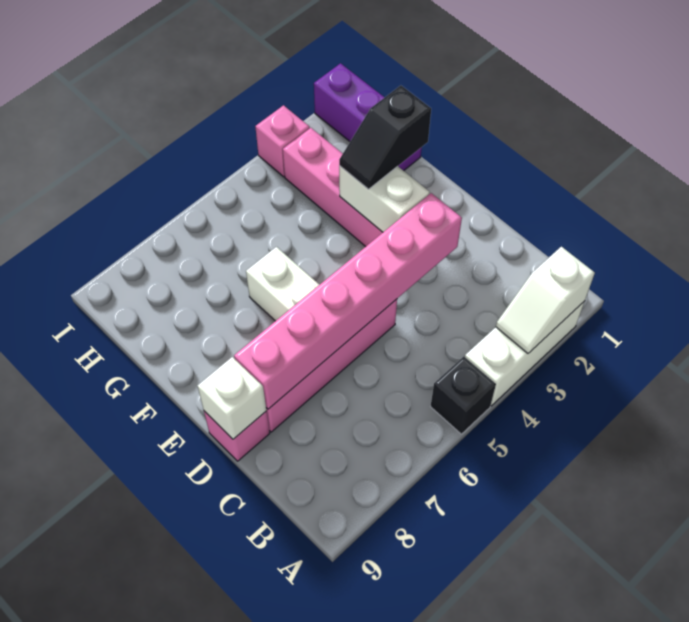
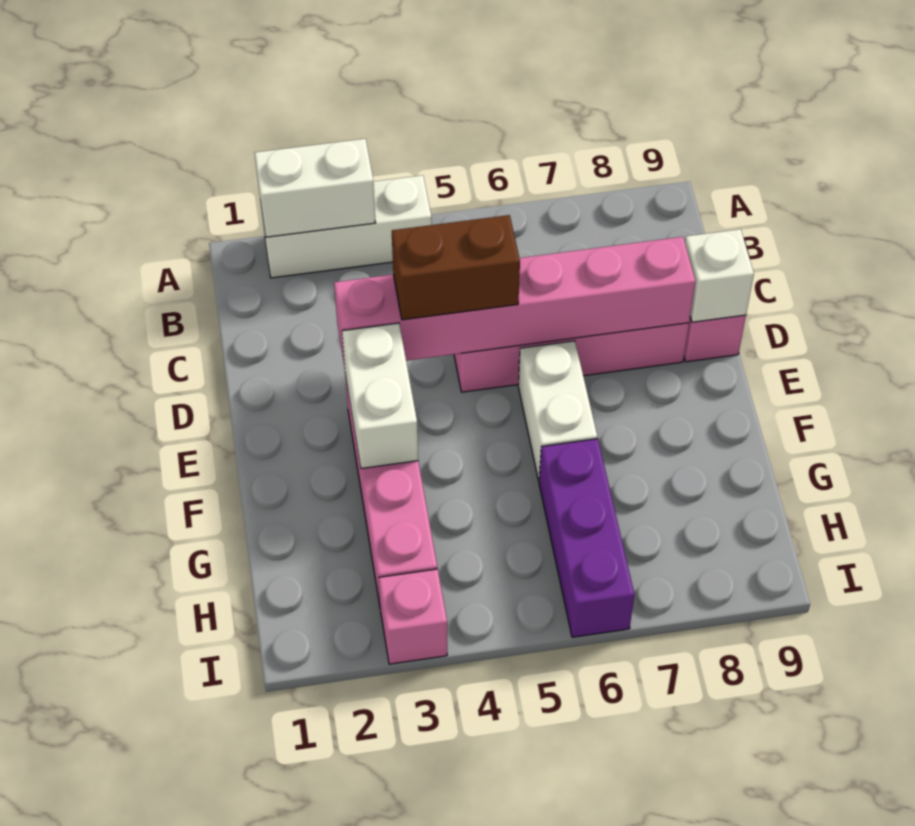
white 1x2 slope [496,247,595,353] -> white 1x2 brick [255,139,376,237]
black 1x1 brick [431,356,496,434] -> none
none -> brown 1x2 brick [392,215,520,320]
black 1x2 slope [339,85,431,189] -> none
purple 1x3 brick [314,63,422,171] -> purple 1x3 brick moved to [539,439,634,637]

